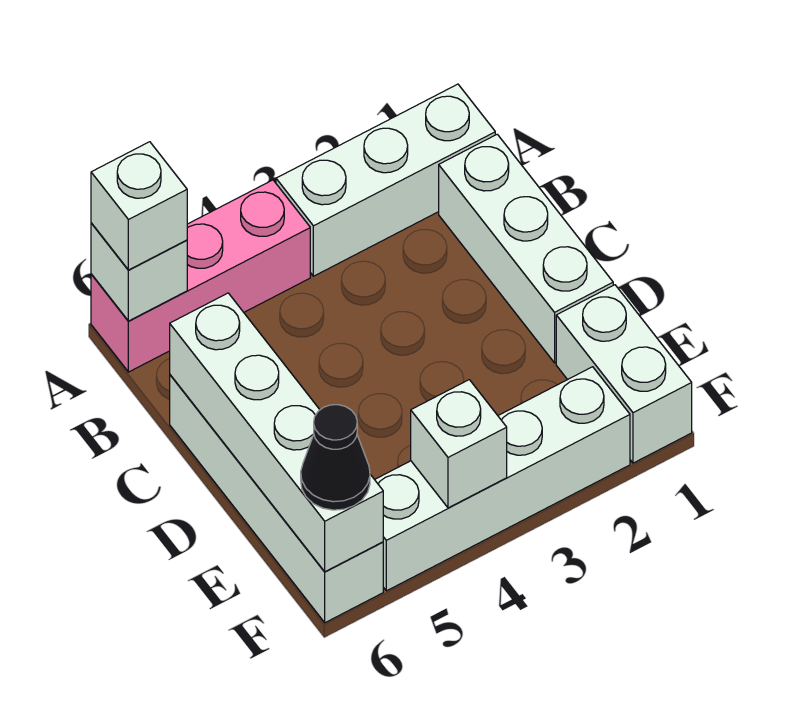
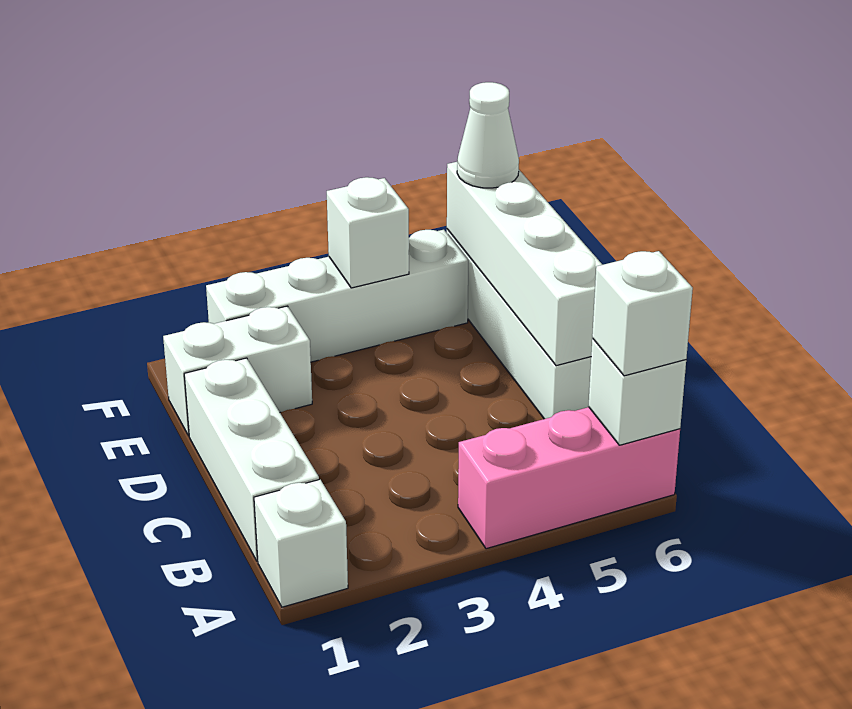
white 1x3 brick [276,84,495,276] -> white 1x1 brick [254,480,348,607]
white 1x2 brick [556,285,692,463] -> white 1x2 brick turned to [163,306,312,436]
black 1x1 cone [301,405,370,510] -> white 1x1 cone [457,82,519,188]

